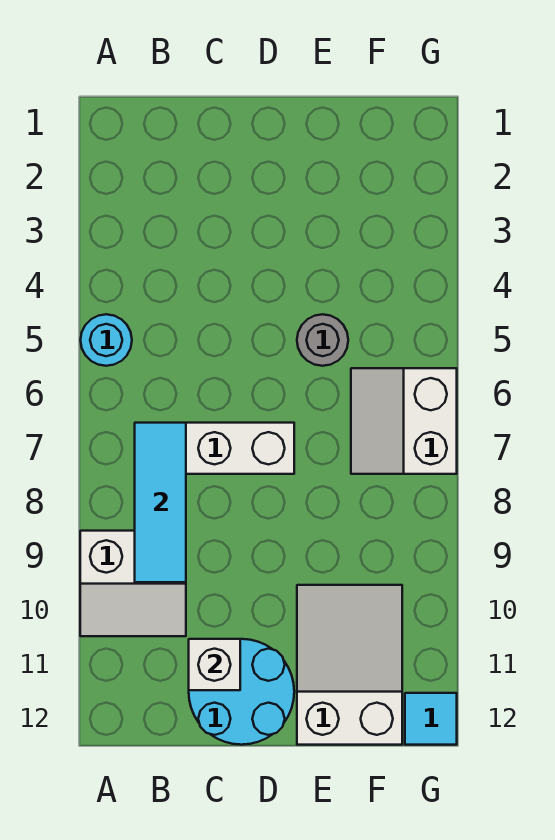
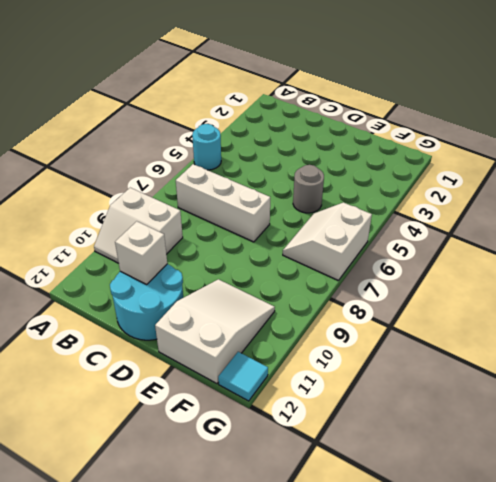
cyan 1x3 tile [135,423,186,582] -> none

